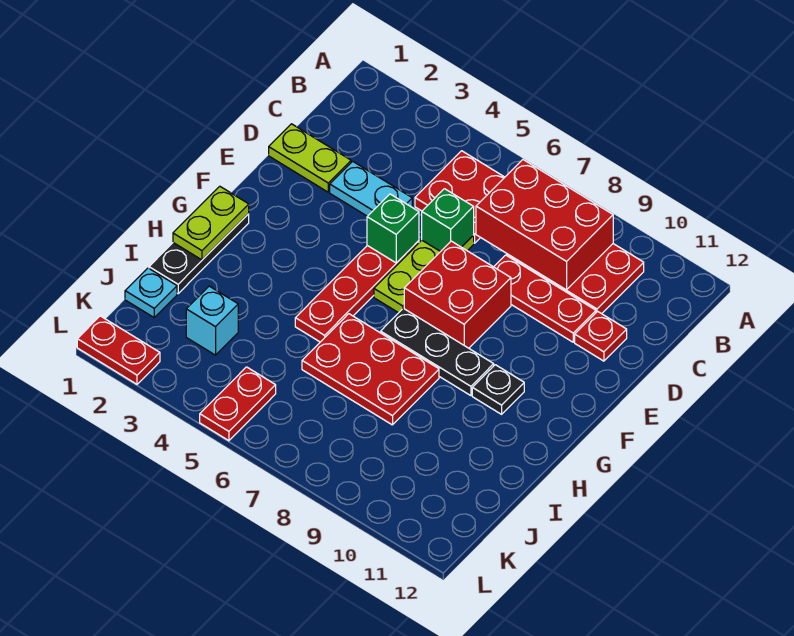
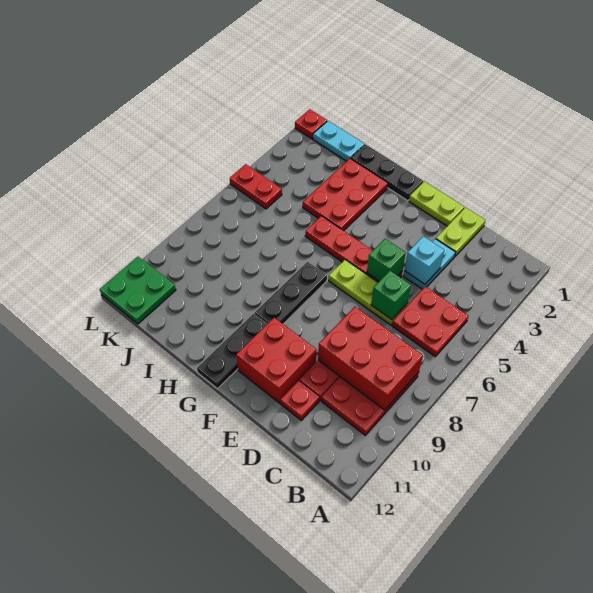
red 2x3 brick [476,160,613,290] -> red 2x3 brick turned to [318,307,423,410]
red 2x2 brick [404,241,511,348] -> red 2x2 brick moved to [236,318,316,403]
lime 1x2 plate [173,186,249,260] -> lime 1x2 plate moved to [409,181,464,226]
black 1x1 plate [472,365,524,414] -> black 1x3 plate [197,314,267,389]
red 2x3 plate [302,314,439,425] -> red 2x3 plate moved to [303,158,388,231]
cyan 1x1 plate [125,268,177,317] -> cyan 1x2 plate [313,121,364,161]
cyan 1x1 brick [186,286,238,355] -> cyan 1x1 brick moved to [404,236,444,284]
none -> green 2x2 plate [100,257,176,324]
red 1x2 plate [77,316,160,384] -> red 1x1 plate [295,109,327,139]

